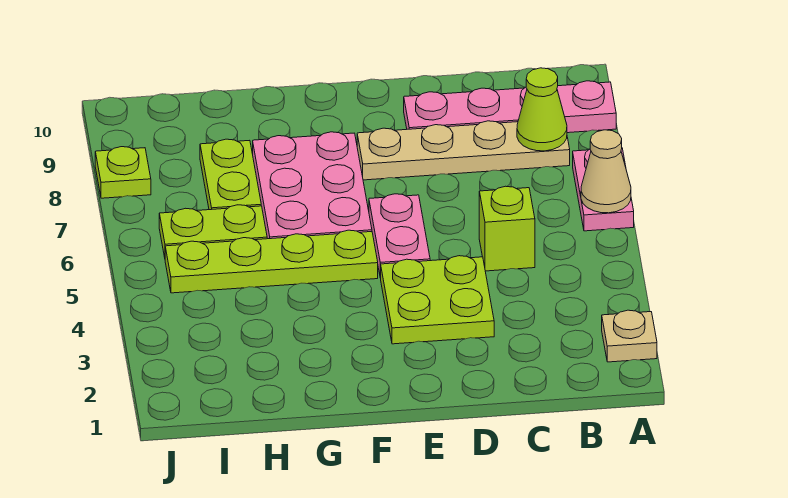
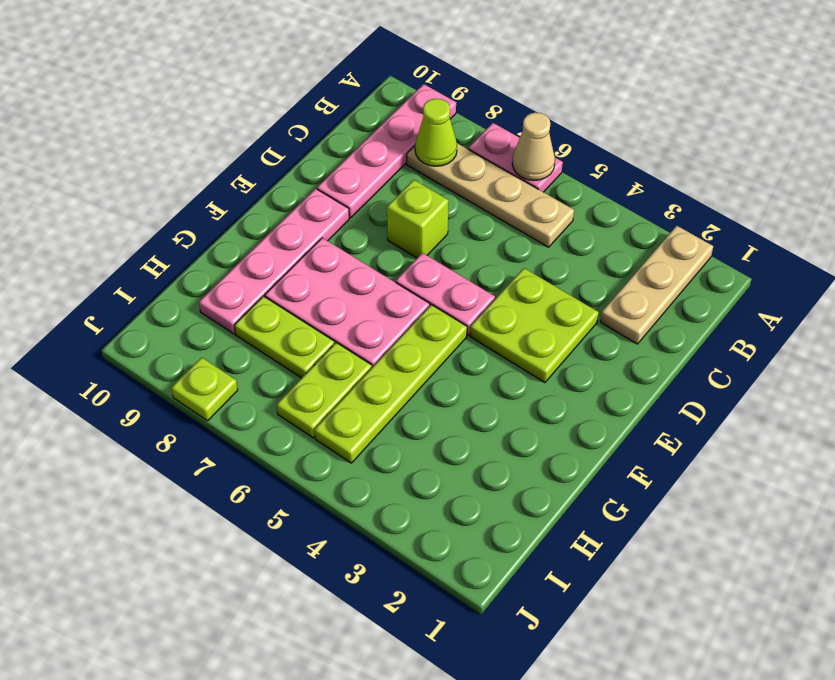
tan 1x1 plate [602,310,657,362] -> tan 1x3 plate [600,226,713,344]
tan 1x4 plate [357,121,570,180] -> tan 1x4 plate turned to [407,143,574,247]
lime 1x1 brick [479,186,535,271] -> lime 1x1 brick moved to [387,180,449,258]
none -> pink 1x4 plate [199,189,349,334]

